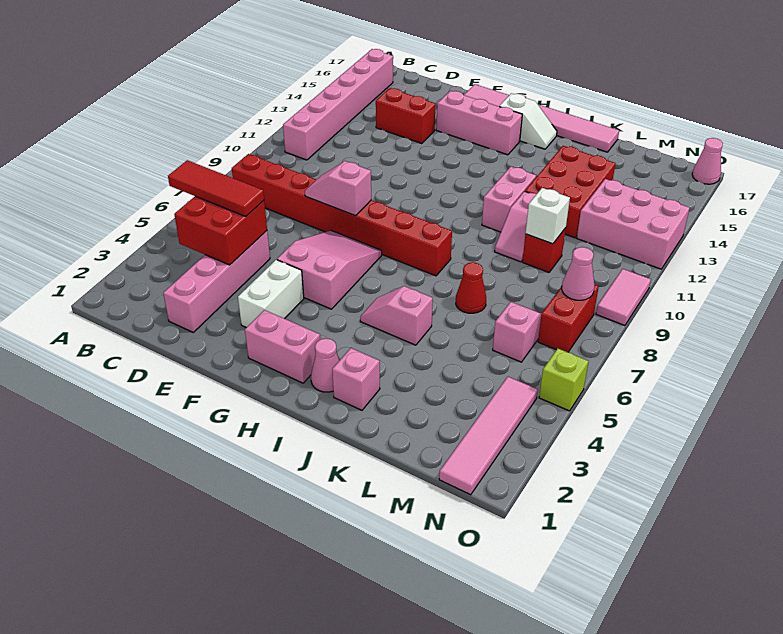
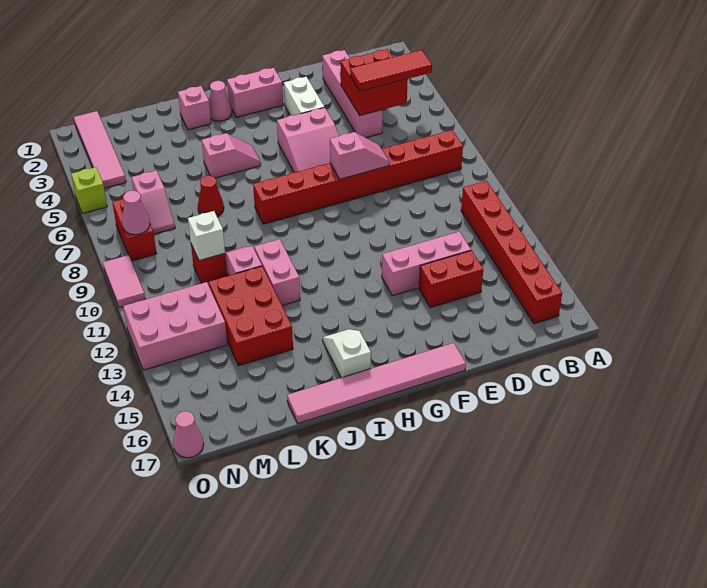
pink 1x6 brick [283,49,393,160] -> red 1x6 brick [461,181,562,324]
pink 1x3 brick [436,91,522,155] -> pink 1x3 brick moved to [382,232,471,296]
white 1x2 slope [499,93,557,149] -> white 1x2 slope turned to [323,329,371,378]

